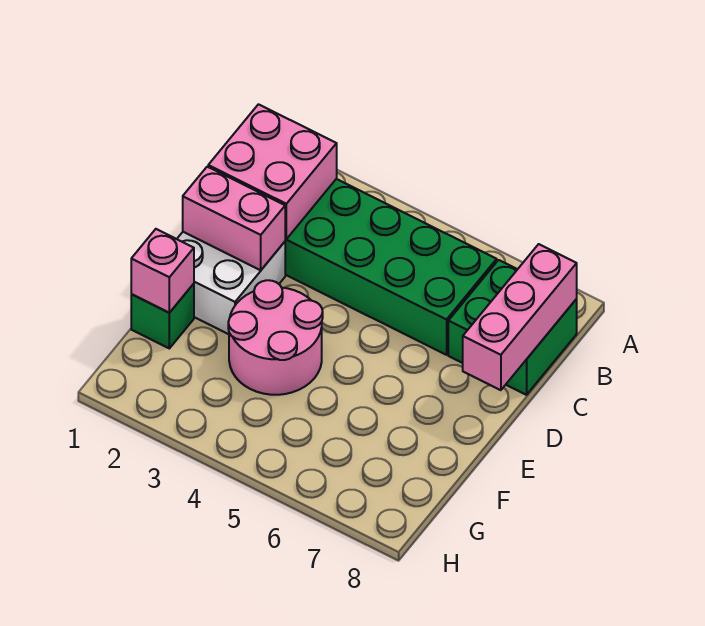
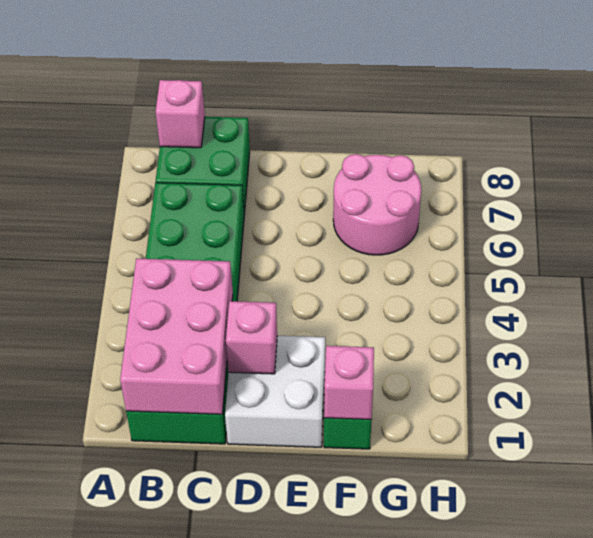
pink 2x2 brick [208,104,337,239] -> pink 2x3 brick [120,258,233,414]
pink 1x3 brick [463,244,577,390] -> pink 1x1 brick [156,80,205,148]
pink 1x2 brick [183,167,285,270] -> pink 1x1 brick [226,301,277,374]
pink 2x2 round brick [228,280,323,395] -> pink 2x2 round brick moved to [333,154,421,255]

